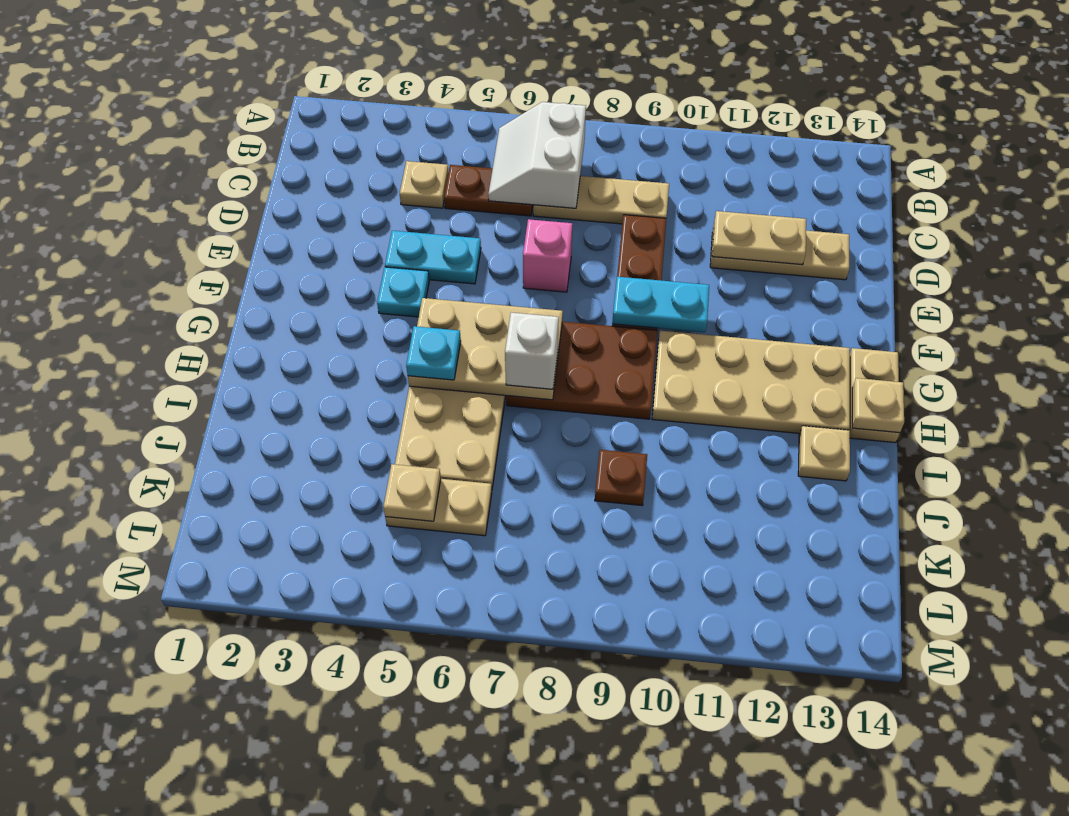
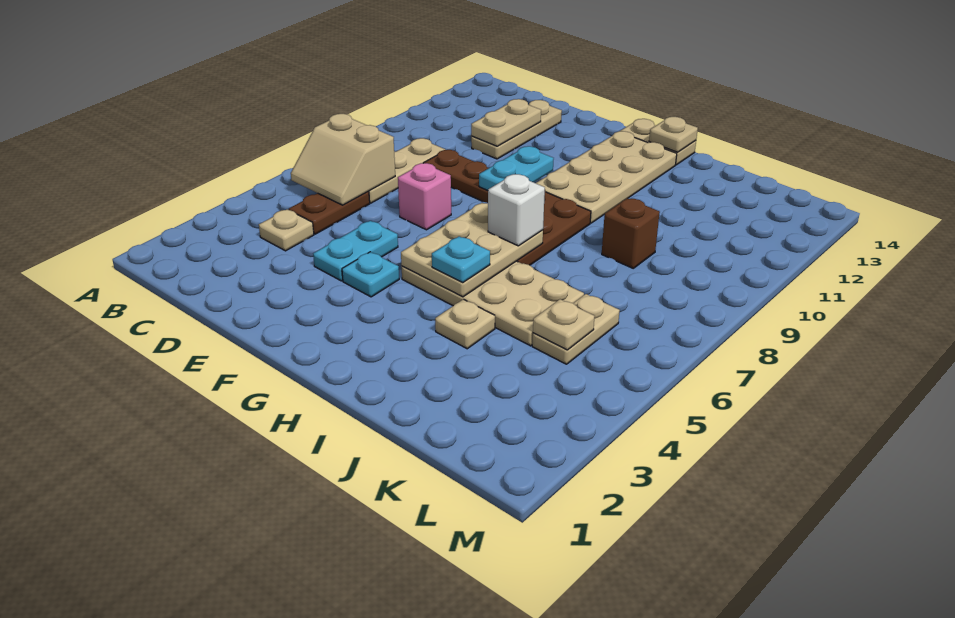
white 2x2 slope [488,102,586,208] -> tan 2x2 slope [291,114,395,205]
tan 1x1 plate [798,426,850,481] -> tan 1x1 plate moved to [435,299,495,349]
brown 1x1 plate [595,450,647,505] -> brown 1x1 brick [602,198,660,268]

